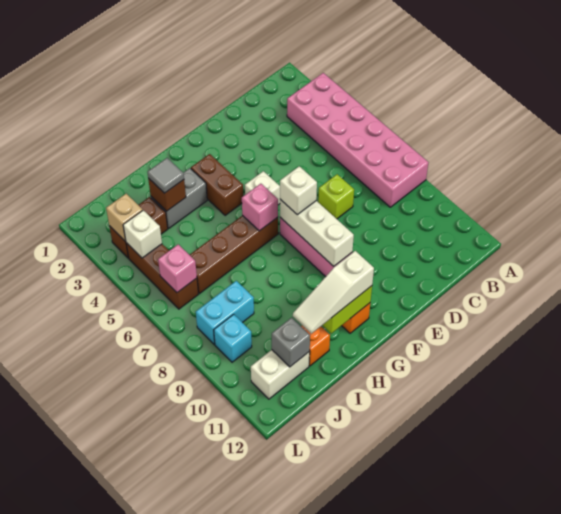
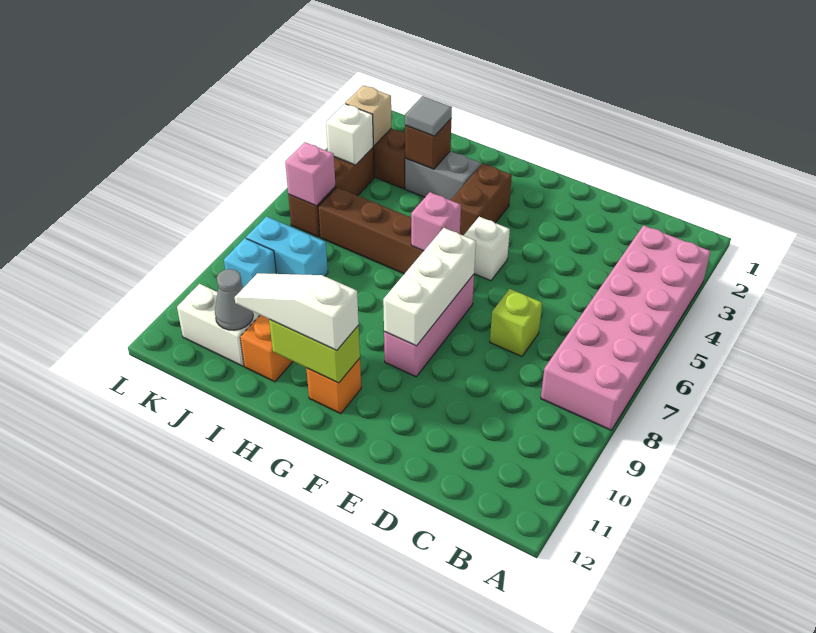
white 1x1 brick [280,166,317,215] -> none
grey 1x1 brick [272,318,310,367] -> grey 1x1 cone [215,269,253,330]

